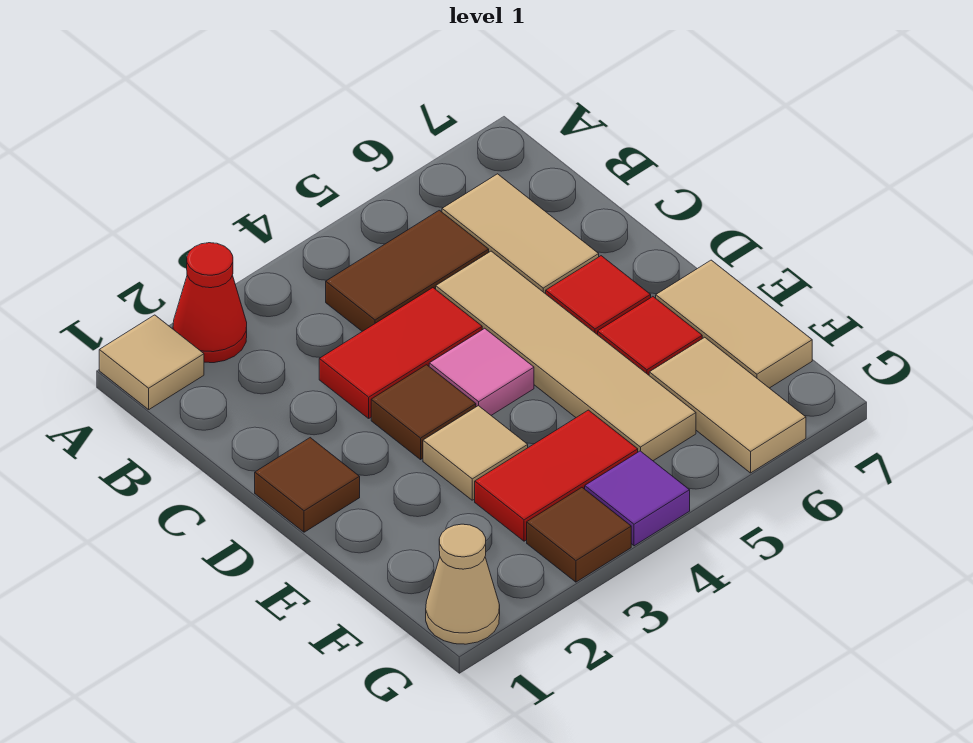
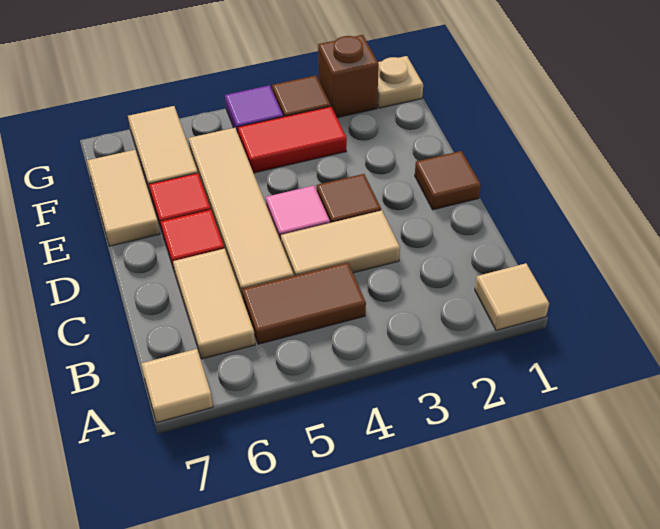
red 1x1 cone [173,243,247,363] -> none
red 1x2 tile [319,288,482,418] -> tan 1x2 tile [281,210,400,276]
tan 1x1 tile [423,406,528,500] -> tan 1x1 tile moved to [141,349,213,423]
tan 1x1 cone [426,524,500,644] -> tan 1x1 plate [377,56,423,108]
none -> brown 1x1 brick [318,35,379,118]

